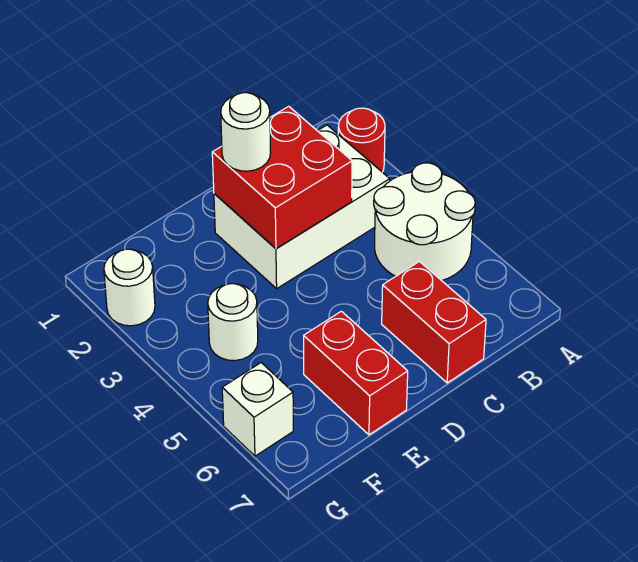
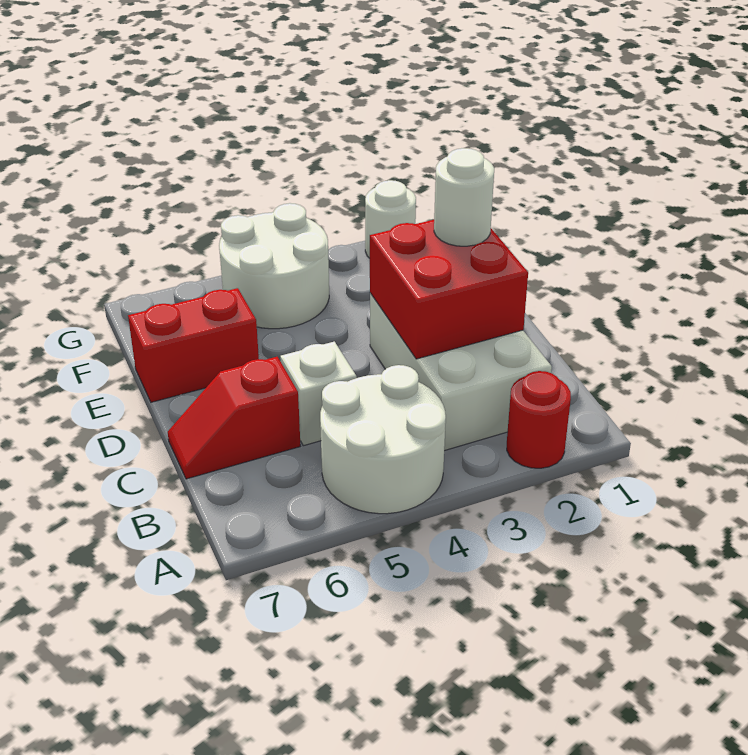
red 1x2 brick [382,261,486,383] -> red 1x2 slope [168,357,300,479]
white 1x1 round brick [208,284,258,361] -> white 2x2 round brick [219,203,329,329]
white 1x1 brick [222,363,293,456] -> white 1x1 brick moved to [280,342,357,446]

